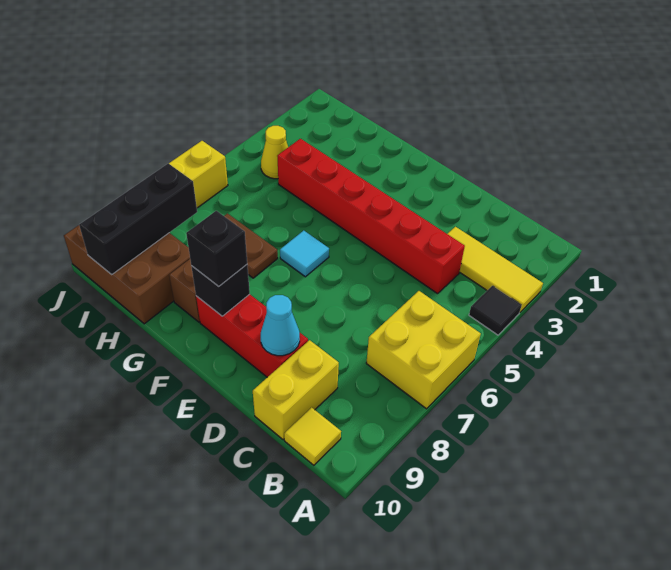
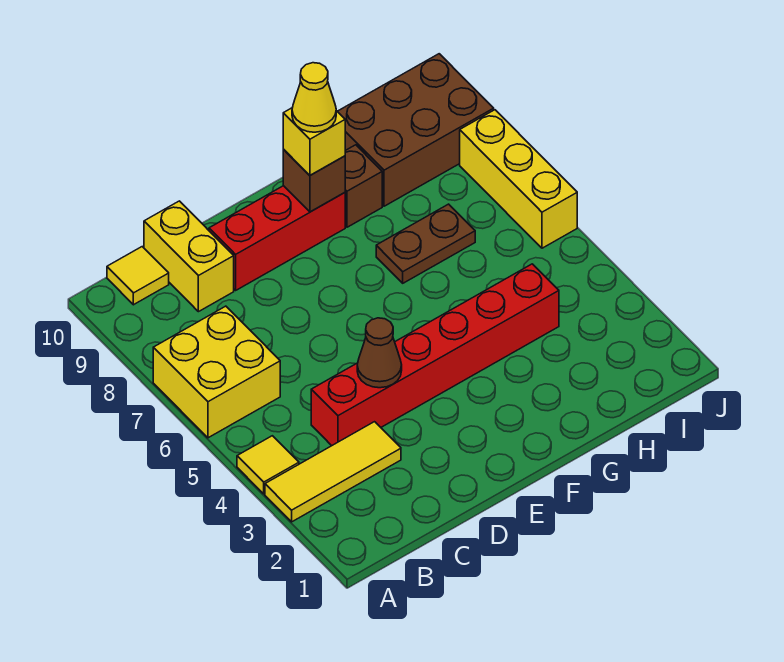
black 1x1 tile [469,286,521,335] -> yellow 1x1 tile [237,436,299,494]
none -> brown 1x1 cone [357,318,402,388]
cyan 1x1 cone [261,295,300,356] -> none
cyan 1x1 tile [280,231,329,277] -> none
black 1x1 brick [191,265,250,316] -> brown 1x1 brick [283,150,345,212]
black 1x1 brick [186,211,247,286] -> yellow 1x1 brick [283,108,345,175]
yellow 1x1 cone [261,126,288,179] -> yellow 1x1 cone moved to [292,63,336,132]
black 1x3 brick [79,163,197,275] -> none

